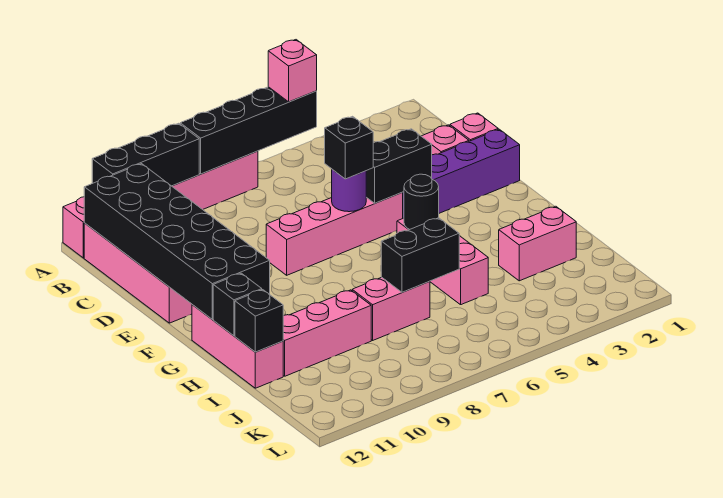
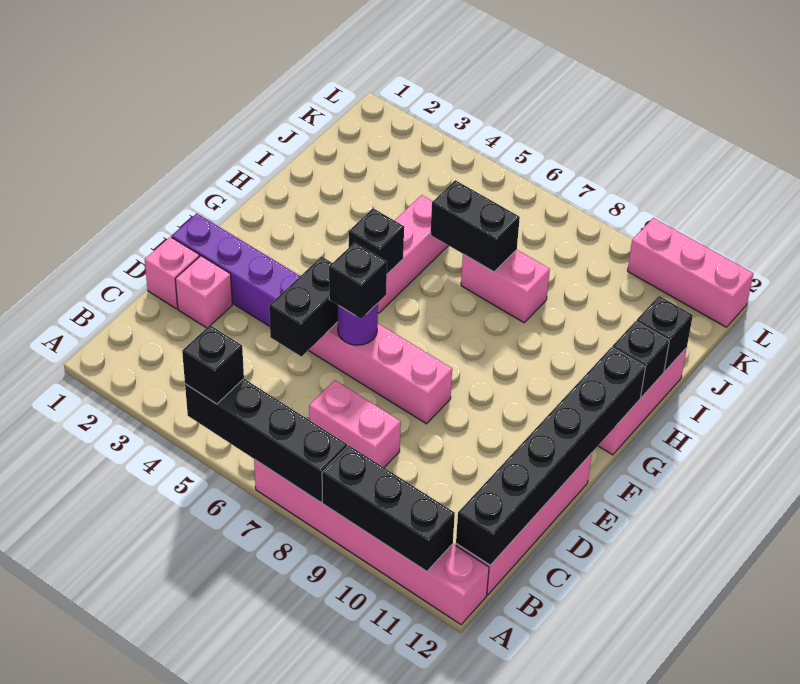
pink 1x1 brick [268,40,317,102] -> black 1x1 brick [182,325,244,404]
black 2x6 brick [84,164,270,319] -> black 1x6 brick [456,347,645,565]
black 1x2 brick [366,129,432,203] -> black 1x2 brick turned to [269,256,338,356]
black 1x1 round brick [404,174,439,230] -> black 1x1 brick [349,208,404,274]
pink 1x2 brick [499,206,576,281] -> pink 1x2 brick moved to [309,380,401,467]
pink 1x3 brick [283,290,371,376] -> pink 1x3 brick moved to [628,218,753,327]

